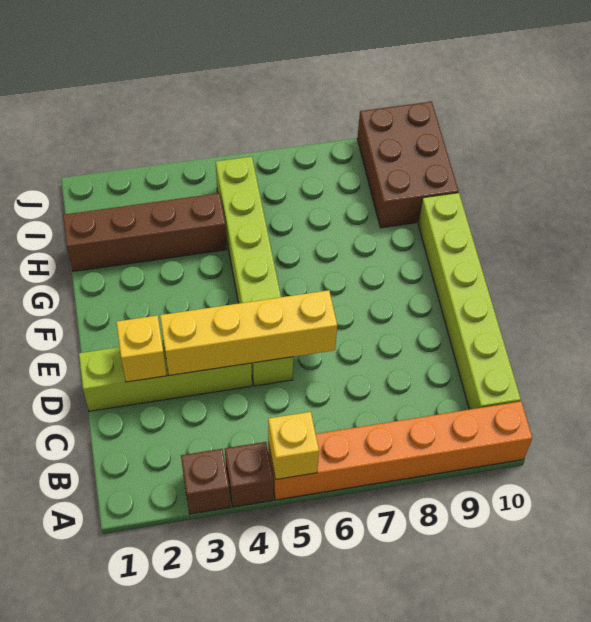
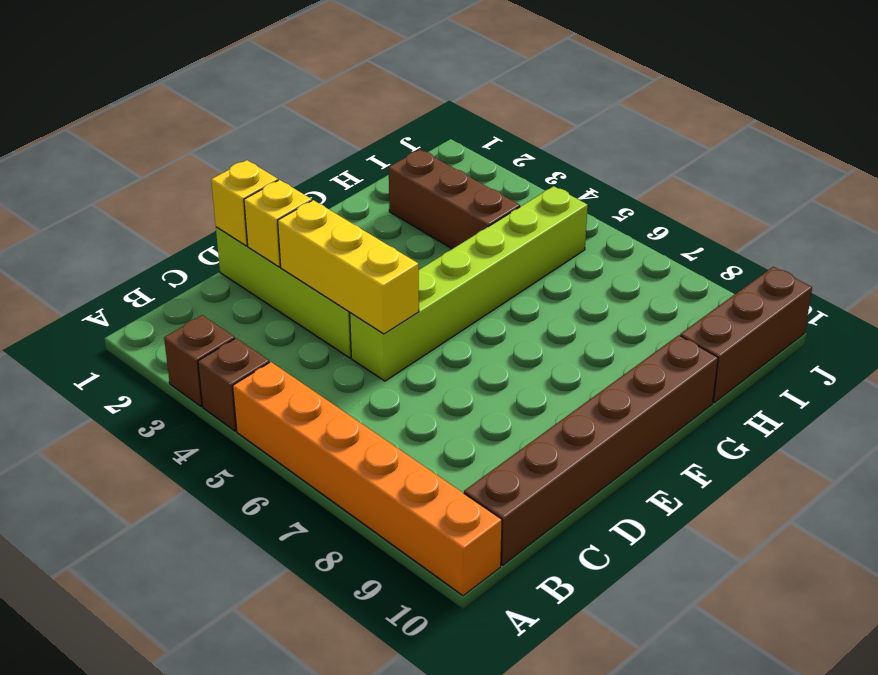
yellow 1x1 brick [268,412,319,479] -> yellow 1x1 brick moved to [211,160,278,246]
lime 1x6 brick [418,193,521,410] -> brown 1x6 brick [464,335,718,566]
yellow 1x4 brick [160,290,337,375] -> yellow 1x3 brick [278,200,419,334]
brown 1x4 brick [63,193,227,272] -> brown 1x3 brick [389,149,520,249]
brown 2x3 brick [357,102,459,228] -> brown 1x3 brick [680,267,812,403]

